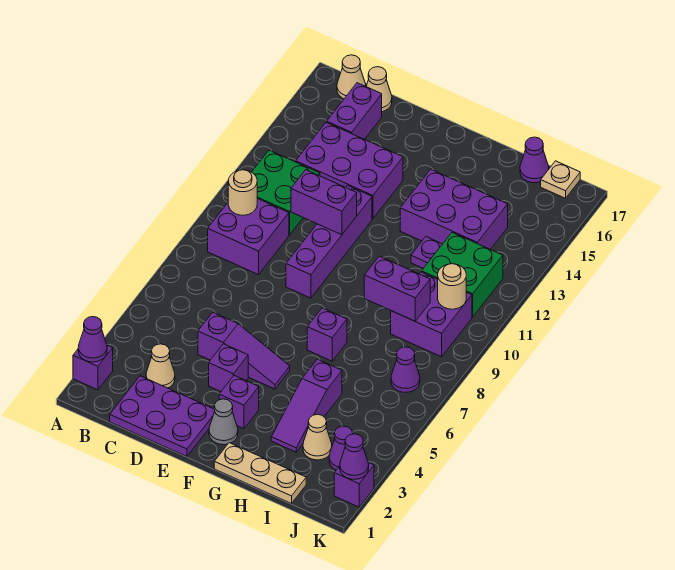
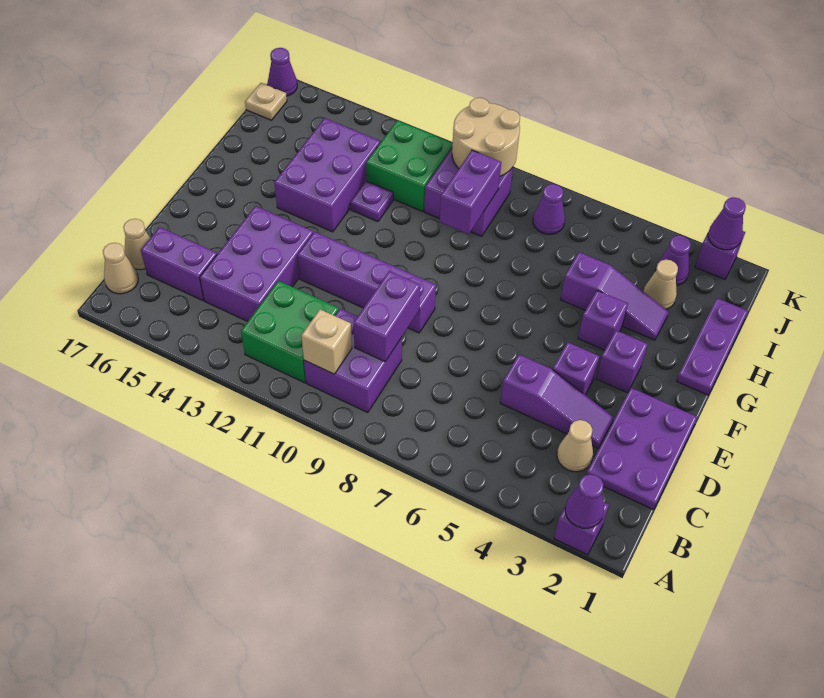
tan 1x1 round brick [228,170,257,215] -> tan 1x1 brick [301,309,352,374]
purple 1x3 slope [198,312,290,389] -> purple 1x3 slope turned to [500,355,614,448]
purple 1x2 brick [291,170,357,235] -> purple 1x2 brick moved to [354,271,420,361]
grey 1x1 cone [209,399,238,445] -> none
tan 1x3 plate [214,443,306,504] -> purple 1x3 plate [677,298,748,395]
purple 1x1 brick [307,308,347,361] -> purple 1x1 brick moved to [578,290,628,350]
purple 1x1 cone [520,137,549,183] -> purple 1x1 cone moved to [268,48,297,96]
tan 1x1 round brick [438,264,466,309] -> tan 2x2 round brick [452,98,520,176]

